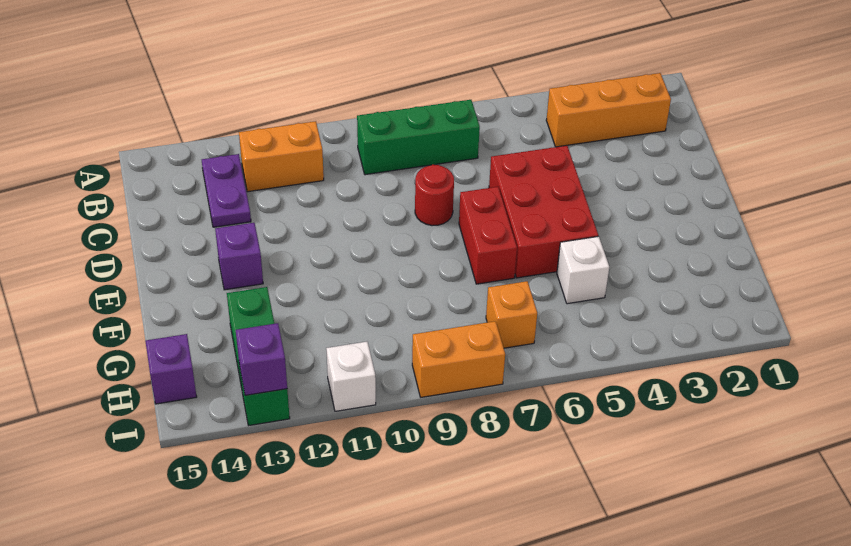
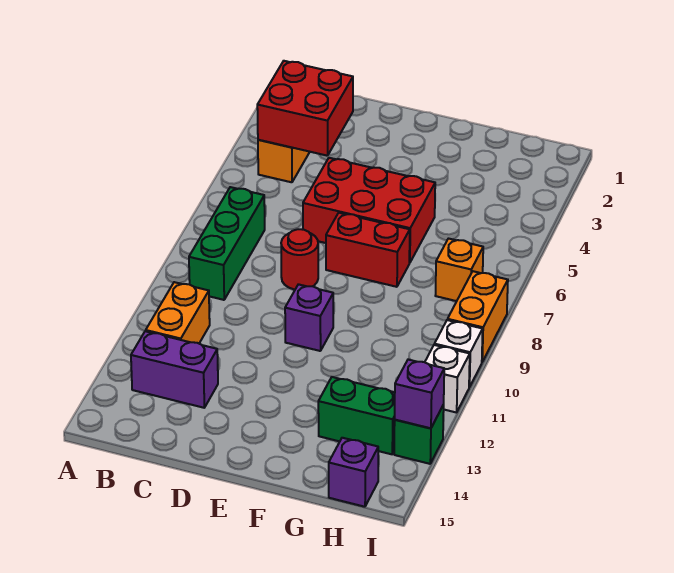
none -> red 2x2 brick [257,61,353,156]
purple 1x2 plate [202,154,251,227] -> purple 1x2 brick [131,331,218,408]
purple 1x1 brick [215,223,263,290] -> purple 1x1 brick moved to [285,284,333,351]
white 1x1 brick [557,236,609,304] -> white 1x1 brick moved to [434,320,483,387]

